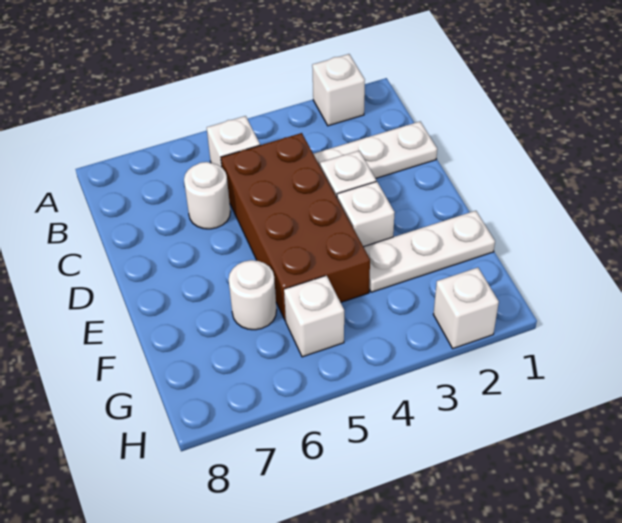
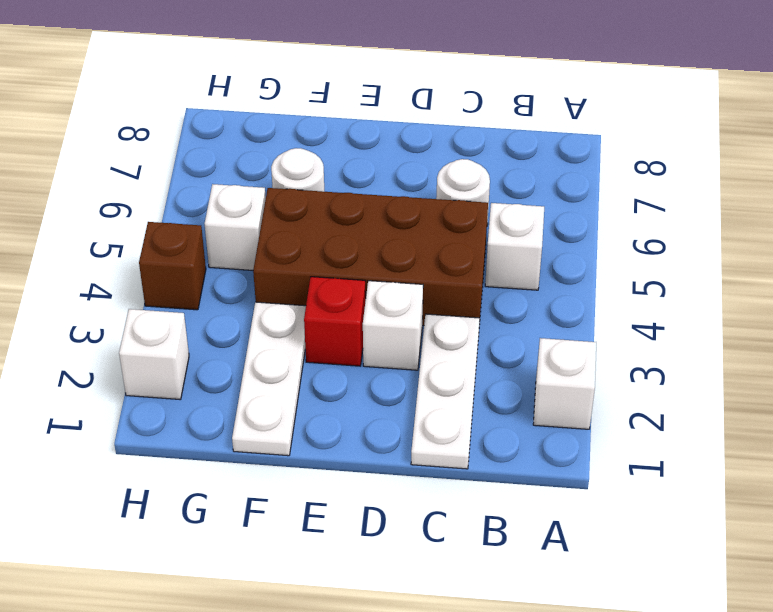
white 1x1 brick [337,181,395,247] -> red 1x1 brick [304,277,366,366]
none -> brown 1x1 brick [139,222,206,310]

